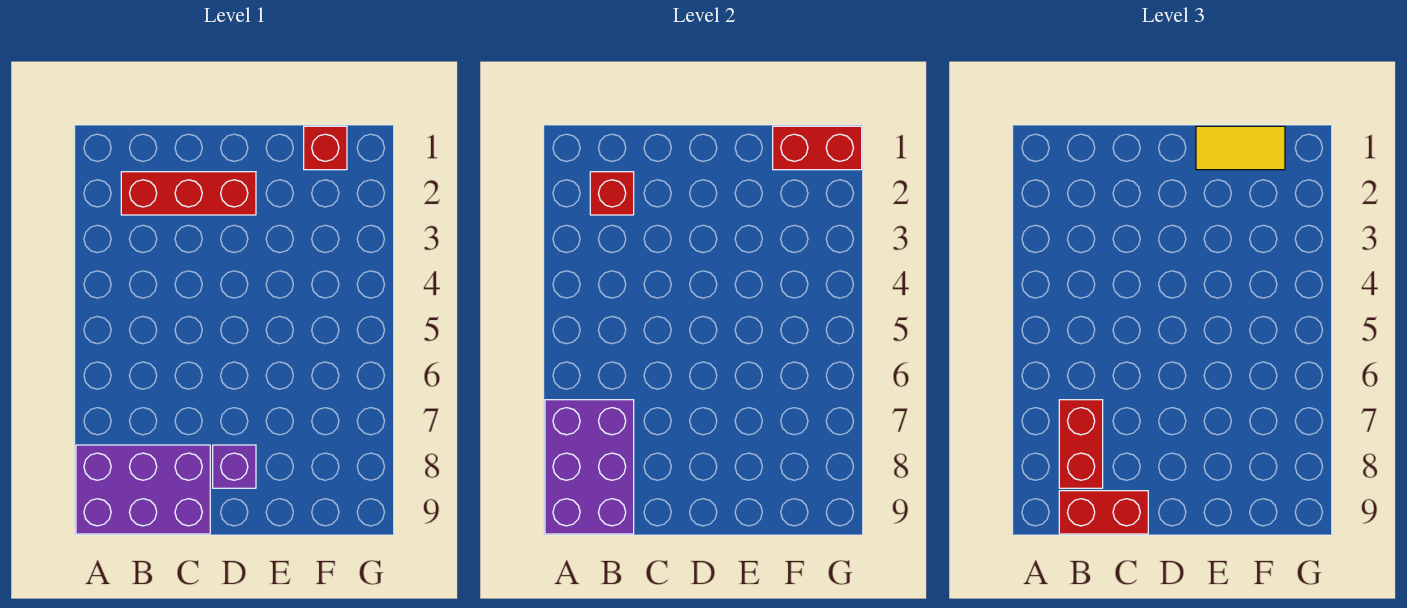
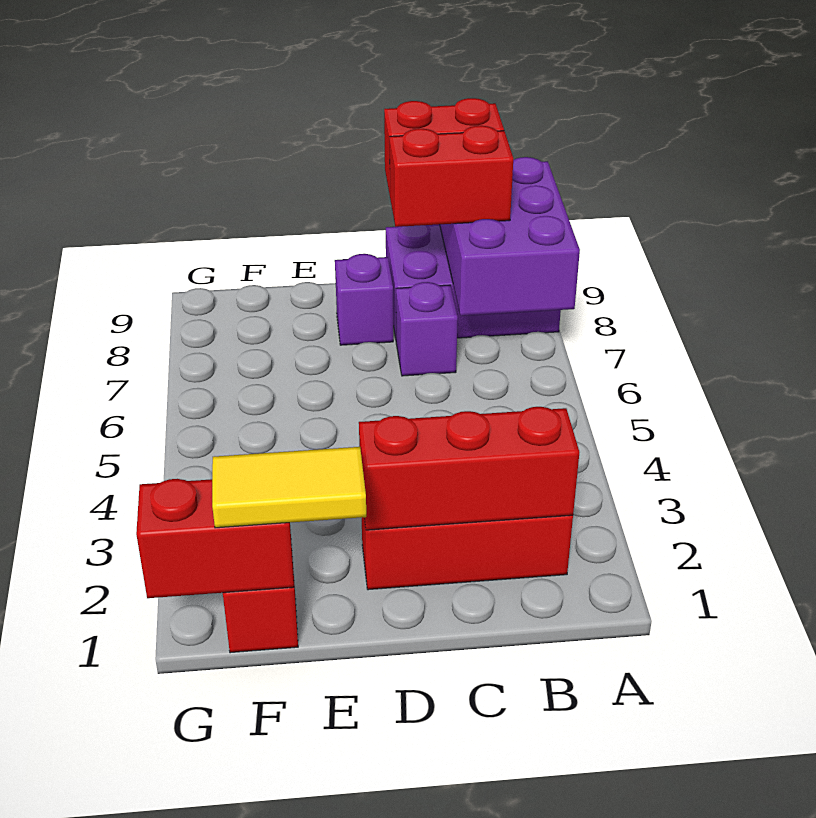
red 1x1 brick [590,172,634,215] -> red 1x3 brick [359,407,579,530]
red 1x2 brick [1059,400,1103,488] -> red 1x2 brick turned to [390,126,513,227]
none -> purple 1x1 brick [396,282,458,376]

